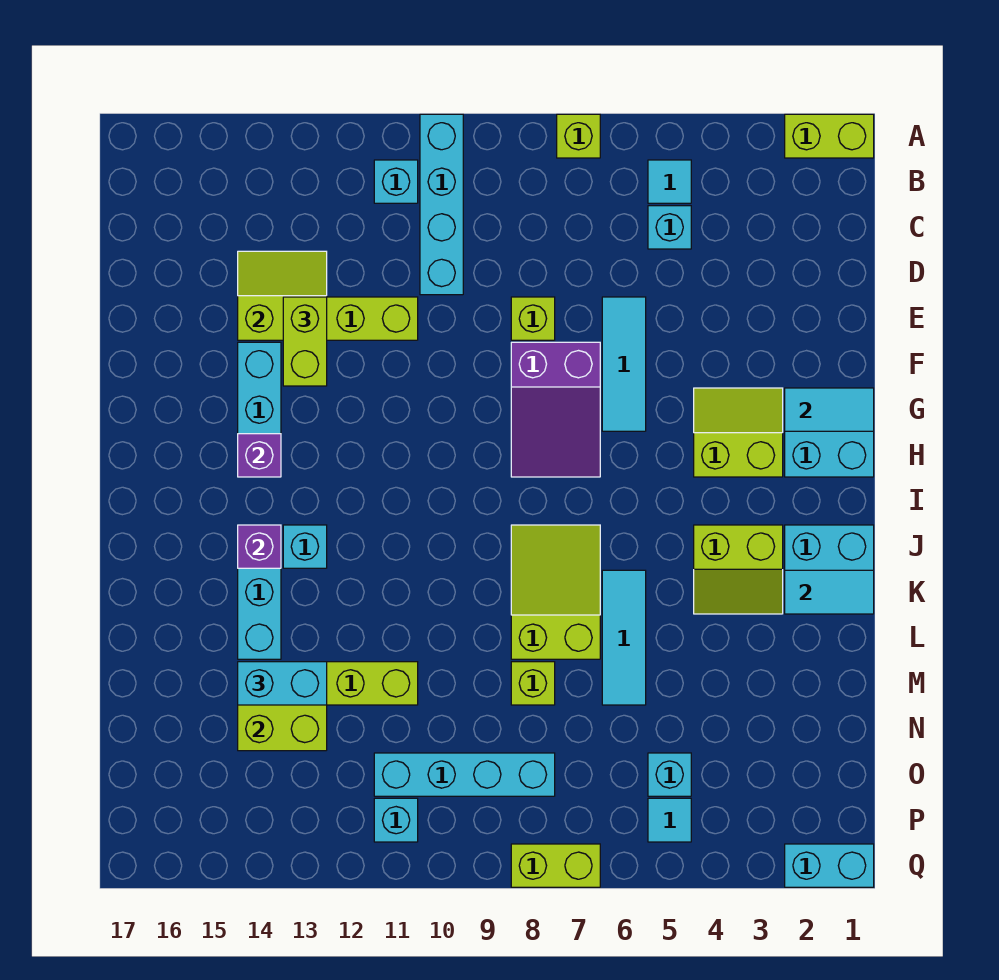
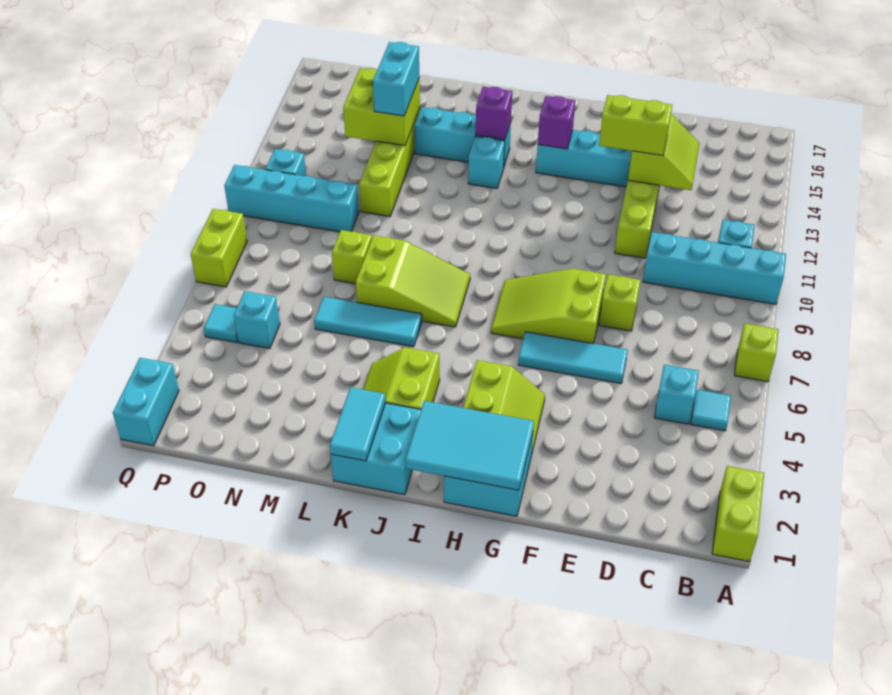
purple 2x3 slope [511,342,600,477] -> lime 2x3 slope [491,269,606,343]
cyan 1x2 tile [785,388,874,431] -> cyan 2x3 tile [405,401,534,490]
cyan 1x4 brick [374,753,555,796] -> cyan 1x4 brick turned to [224,165,359,232]

